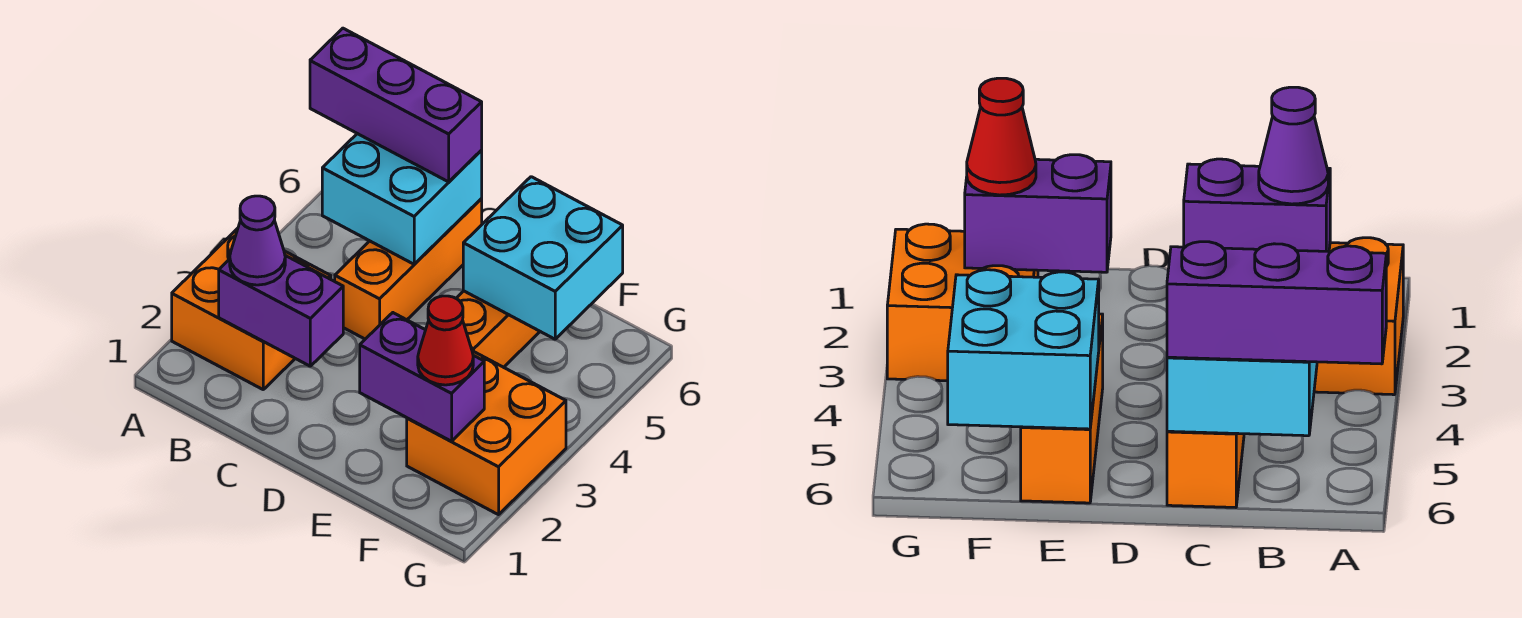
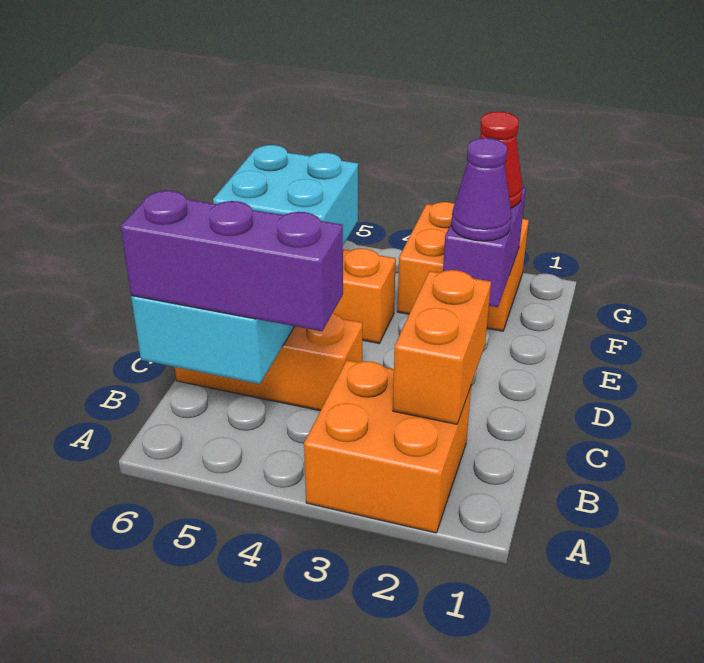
purple 1x3 brick [310,28,482,182] -> purple 1x3 brick turned to [121,191,343,331]
purple 1x2 brick [219,255,343,366] -> orange 1x2 brick [393,270,491,424]
purple 1x1 cone [230,196,285,285] -> purple 1x1 cone moved to [451,138,511,241]

